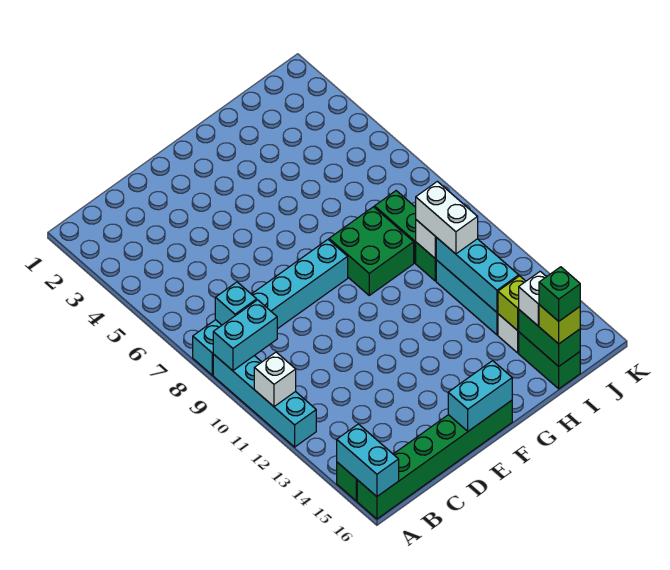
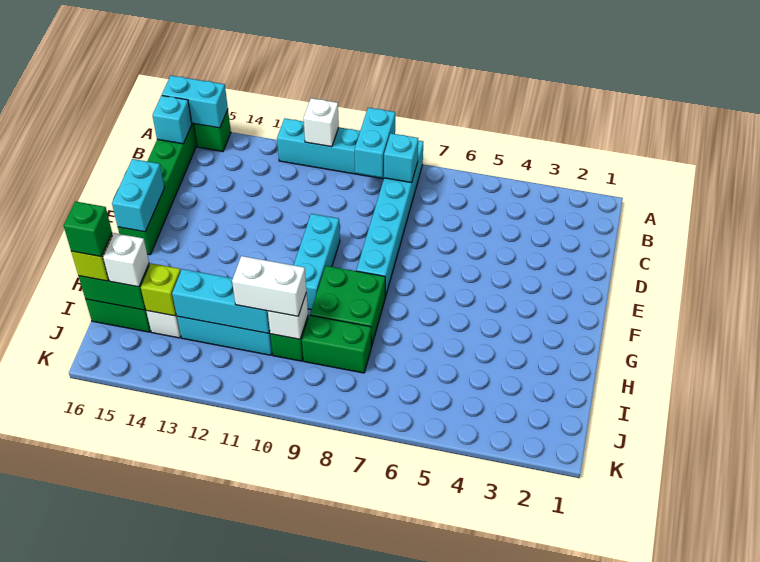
none -> cyan 1x1 brick [152,96,192,144]
none -> cyan 1x3 brick [294,214,340,310]

